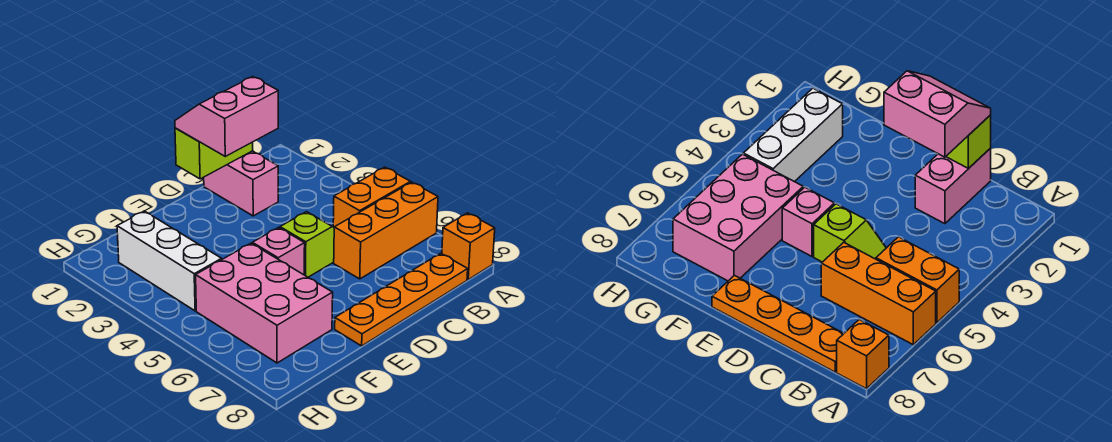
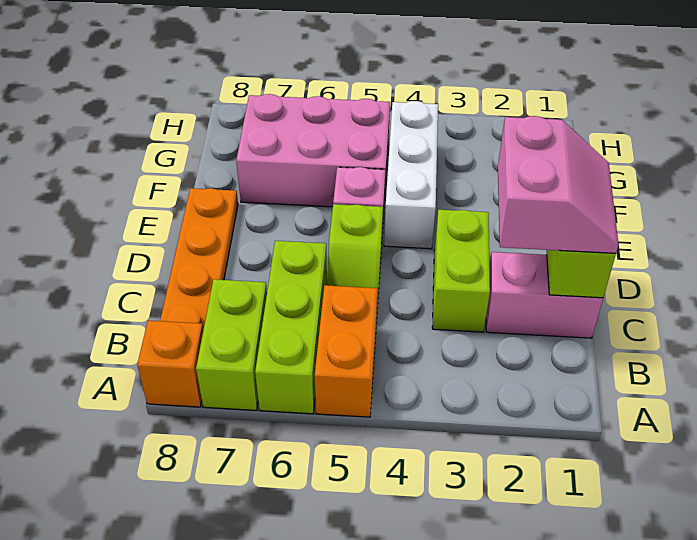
orange 1x3 brick [334,182,438,279] -> lime 1x3 brick [255,241,327,414]
none -> lime 1x2 brick [196,279,267,410]
none -> lime 1x2 brick [432,210,490,332]
white 1x3 brick [117,211,222,311] -> white 1x3 brick turned to [384,101,438,249]

